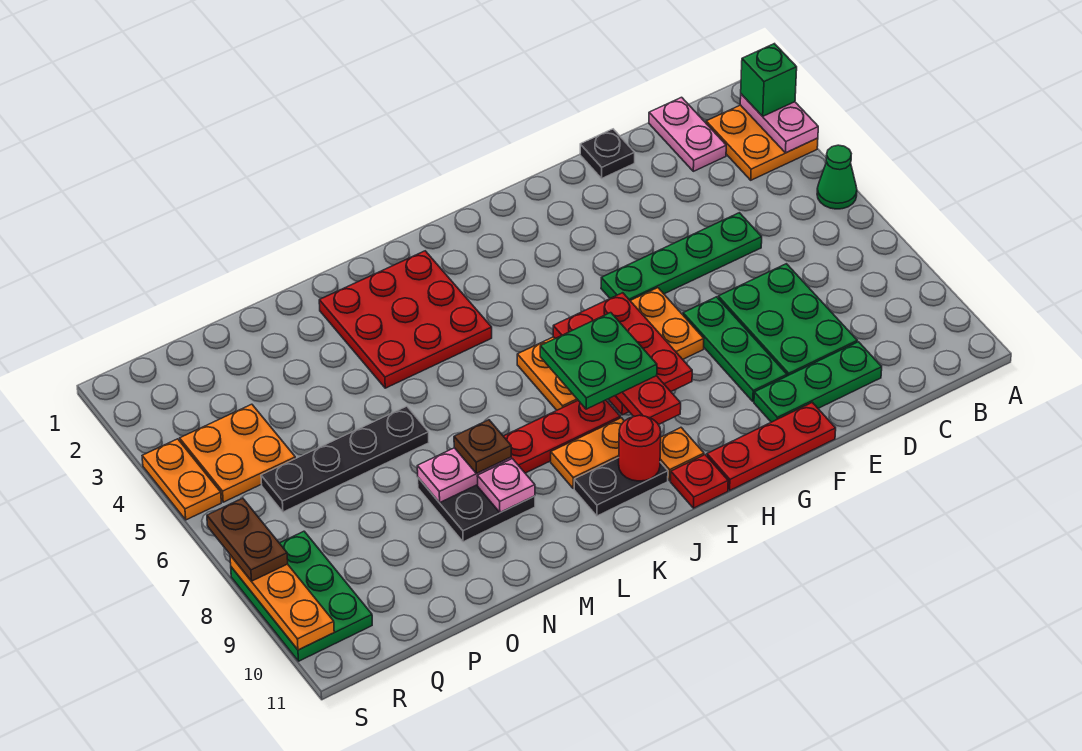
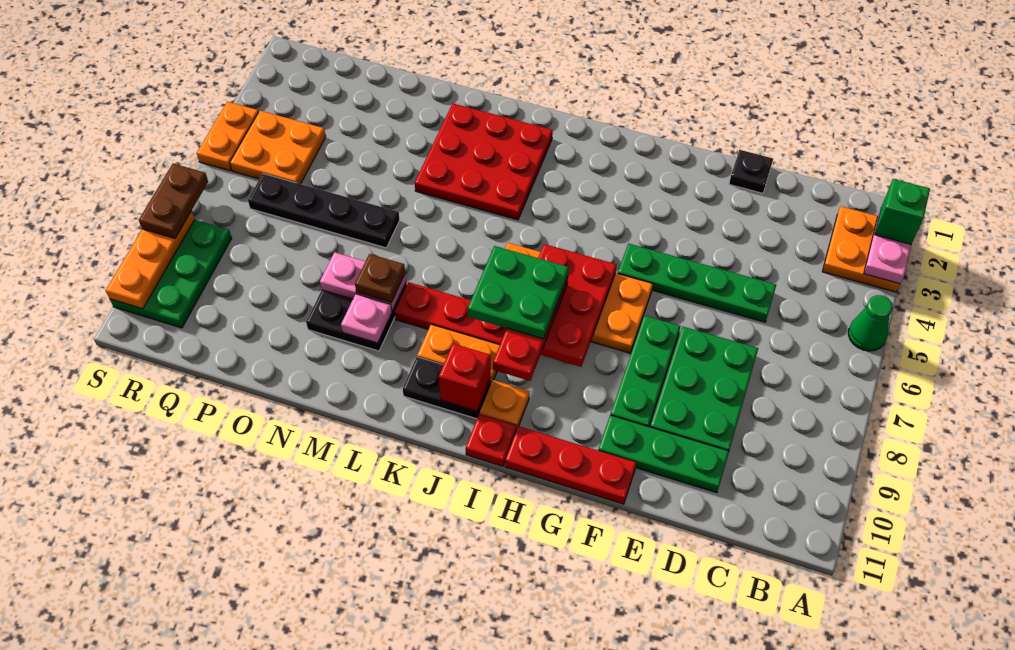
pink 1x2 plate [649,97,726,171] -> none
red 1x1 round brick [619,415,661,481] -> red 1x1 brick [439,344,491,412]

